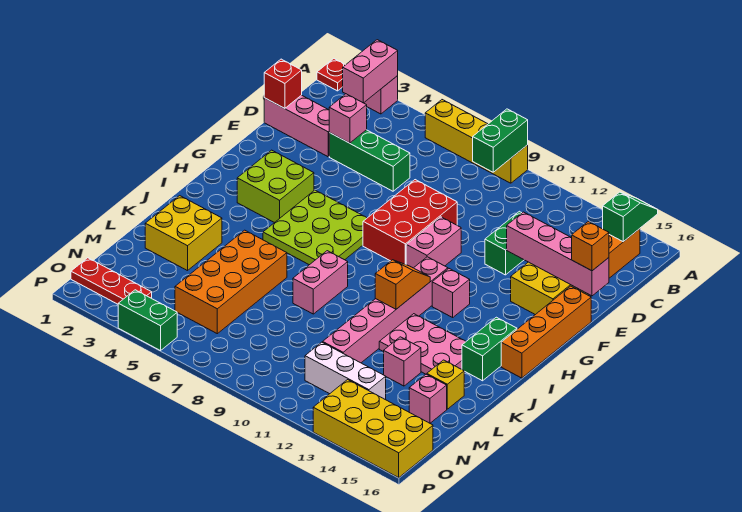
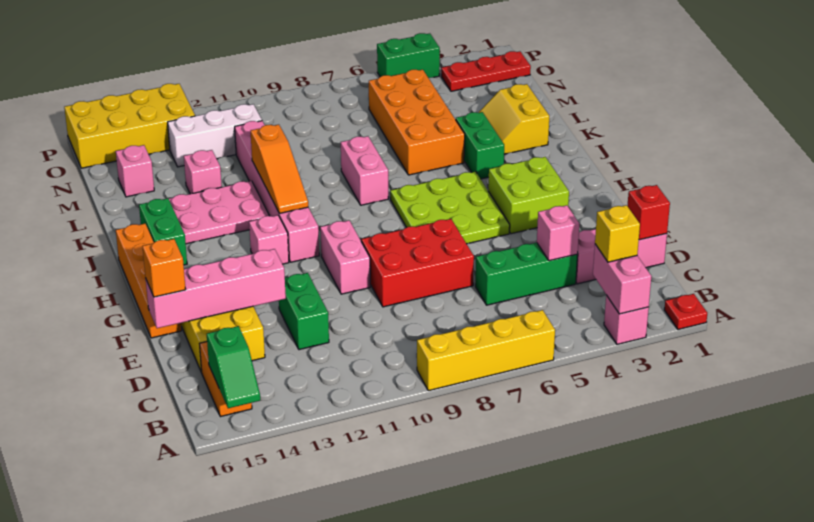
green 1x2 brick [473,109,528,172] -> green 1x2 brick moved to [456,112,504,179]
red 2x3 brick [363,180,457,265] -> red 2x3 brick turned to [361,219,474,307]
orange 1x2 slope [375,260,430,309] -> orange 1x3 slope [250,125,308,213]
yellow 2x2 brick [145,196,222,271] -> yellow 2x2 slope [479,84,549,154]
yellow 1x1 brick [427,360,464,409] -> yellow 1x1 brick moved to [595,205,640,262]

